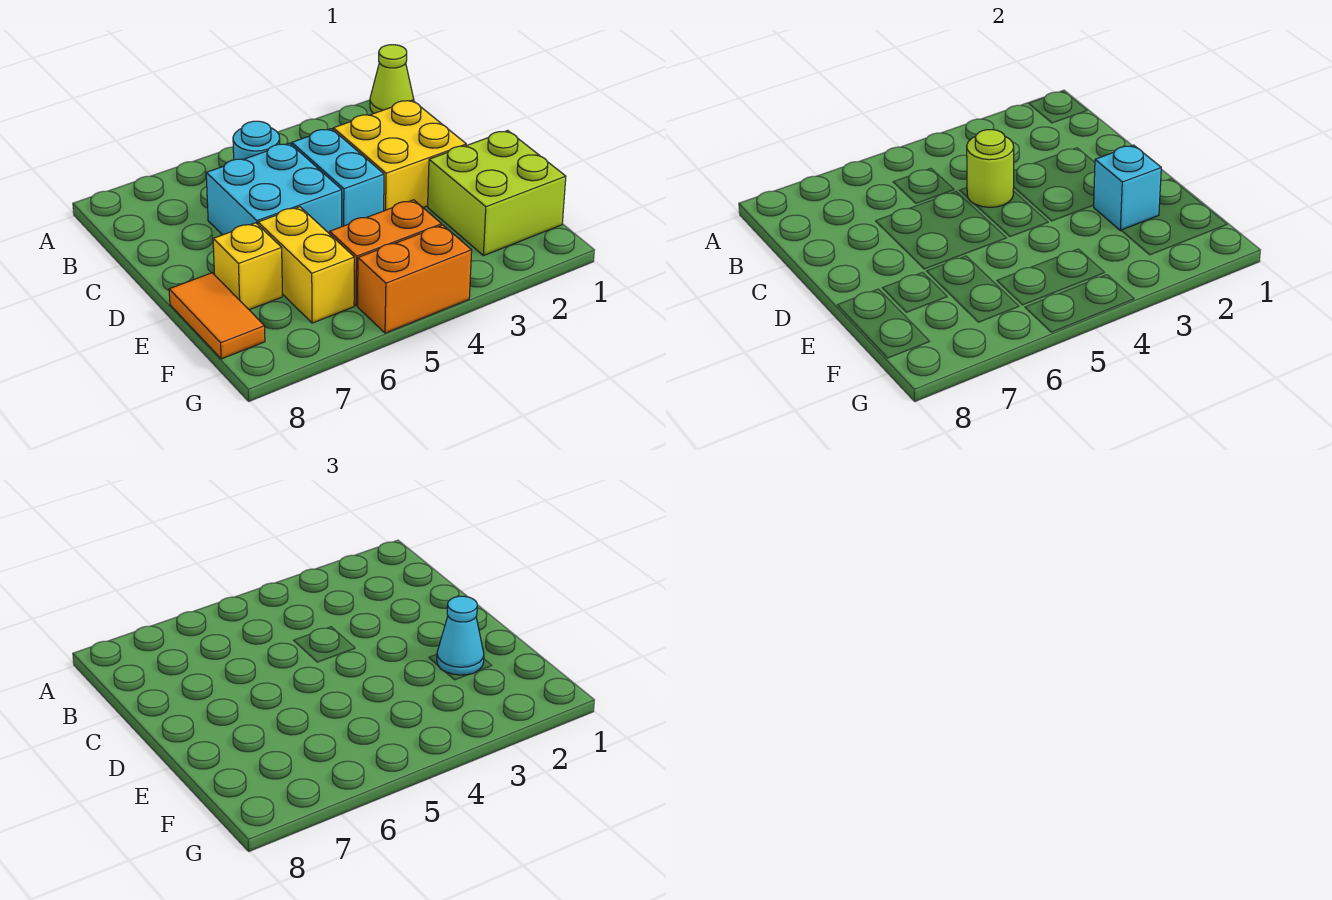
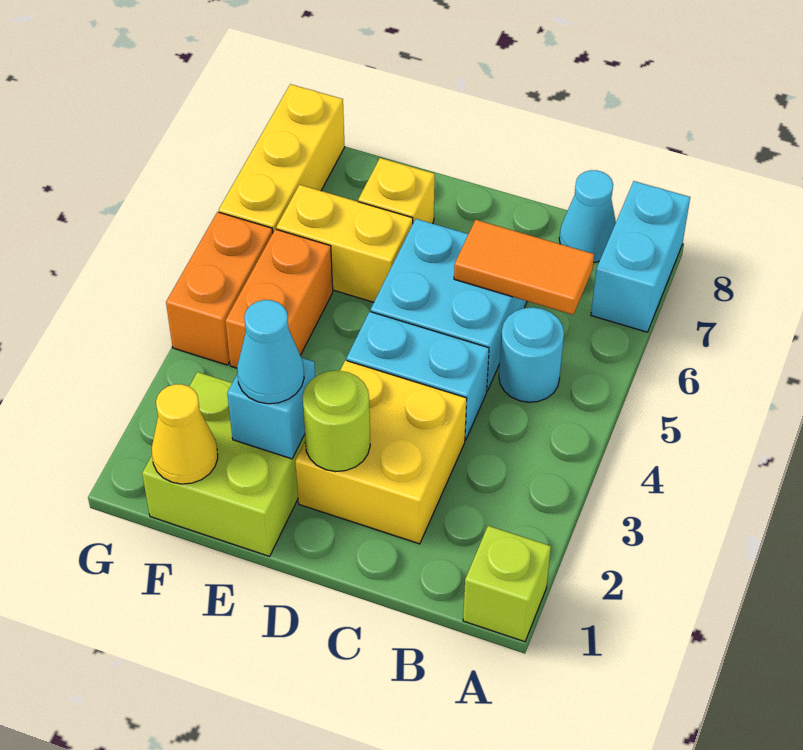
lime 1x1 cone [370,45,414,114] -> lime 1x1 brick [463,526,551,642]
none -> cyan 1x2 brick [591,181,690,332]
none -> cyan 1x1 cone [559,170,616,262]
lime 1x1 round brick [967,130,1014,207] -> lime 1x1 round brick moved to [302,371,370,472]
orange 1x2 tile [169,273,265,359] -> orange 1x2 tile moved to [454,220,594,315]
none -> yellow 1x1 cone [152,384,218,484]
none -> yellow 1x3 brick [219,84,345,232]

